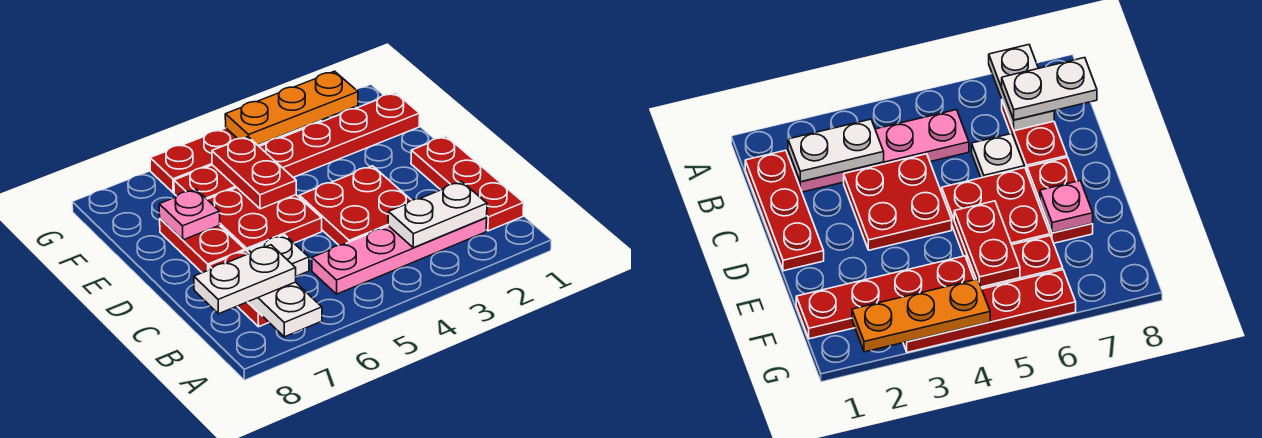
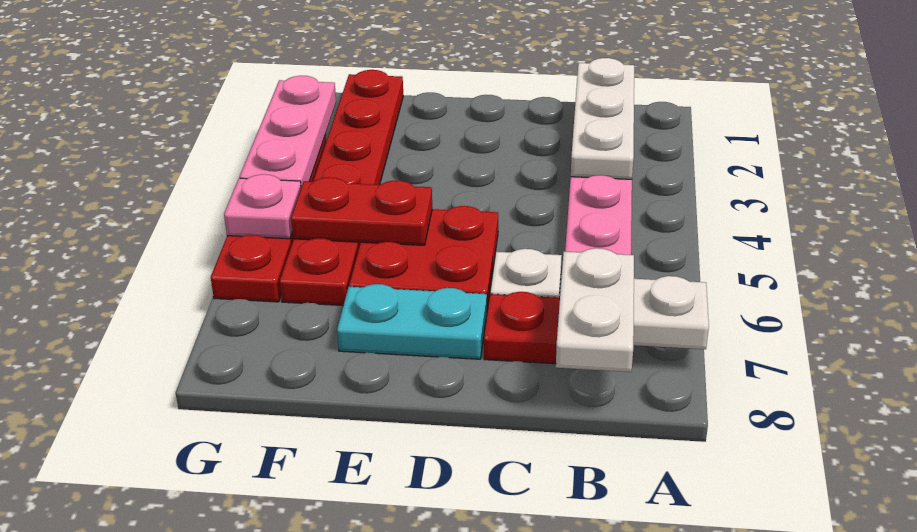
red 1x3 plate [411,136,524,231] -> none
white 1x2 plate [388,182,487,248] -> white 1x3 plate [571,58,634,179]
red 2x2 plate [299,166,411,245] -> none
red 1x2 plate [160,219,245,273] -> cyan 1x2 plate [337,284,487,359]
pink 1x1 plate [159,189,220,240] -> pink 1x1 plate moved to [224,174,301,239]
orange 1x3 plate [225,71,358,145] -> pink 1x3 plate [239,76,336,187]

